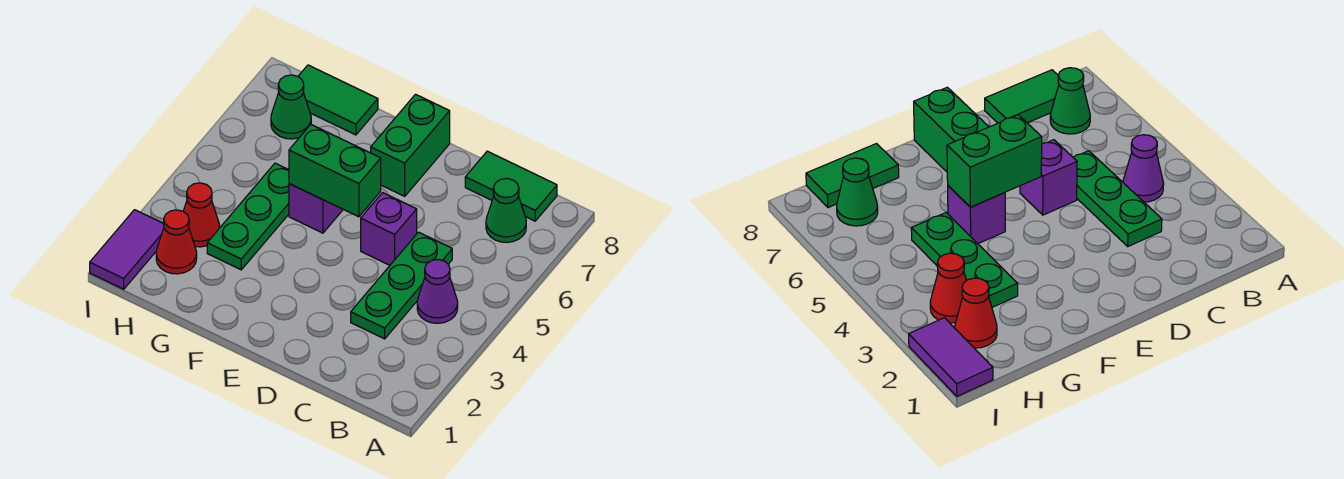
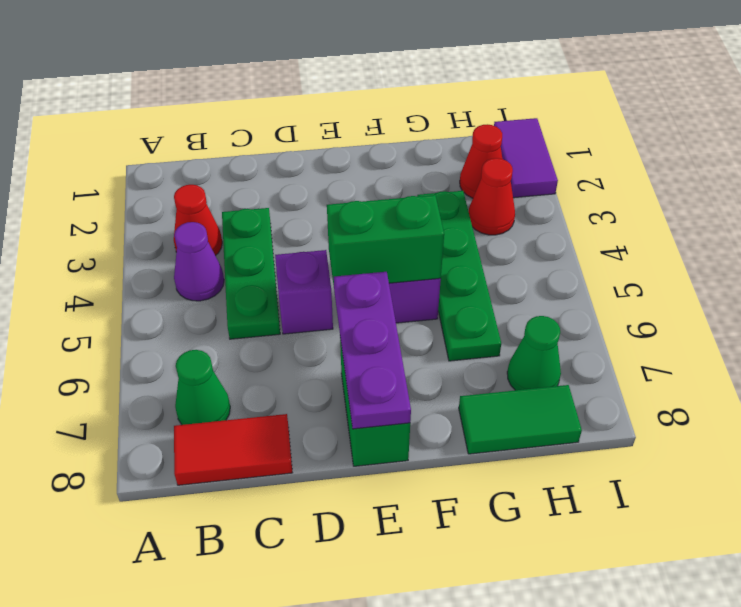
none -> red 1x1 cone [174,185,222,256]
green 1x2 tile [465,151,557,221] -> red 1x2 tile [174,414,292,485]
none -> purple 1x3 plate [334,272,411,429]
green 1x3 plate [207,163,289,270] -> green 1x4 plate [417,191,501,361]

